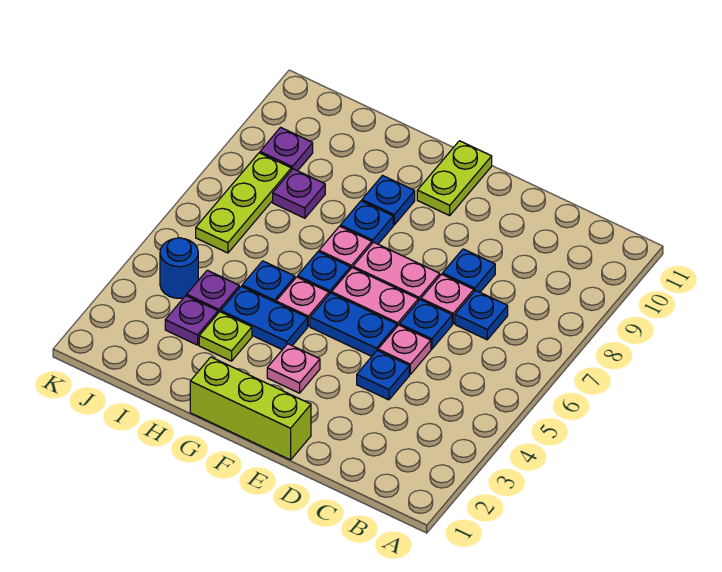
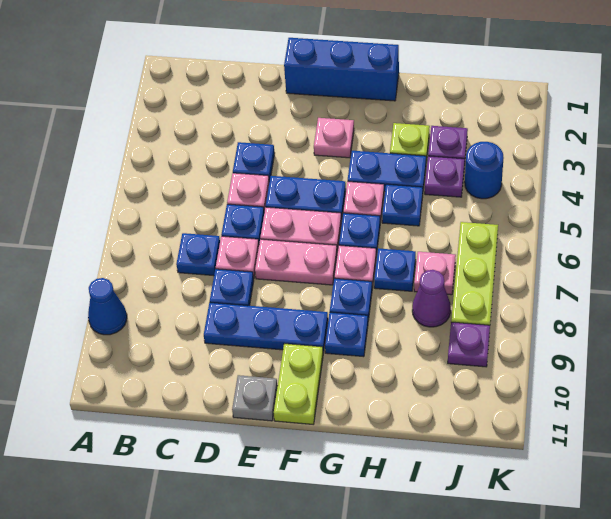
none -> blue 1x1 cone [88,278,127,335]
none -> blue 1x3 plate [204,302,328,353]
lime 1x3 brick [190,357,311,460] -> blue 1x3 brick [284,38,399,101]
none -> grey 1x1 plate [232,375,278,421]
none -> blue 1x1 plate [374,248,416,291]
none -> pink 1x1 plate [414,252,456,295]
purple 1x1 plate [273,169,325,218] -> purple 1x1 cone [412,270,451,327]

